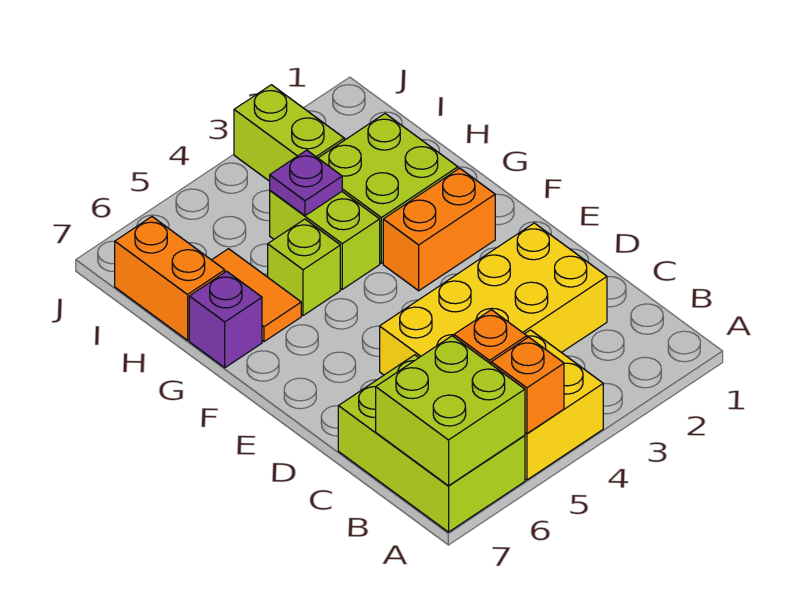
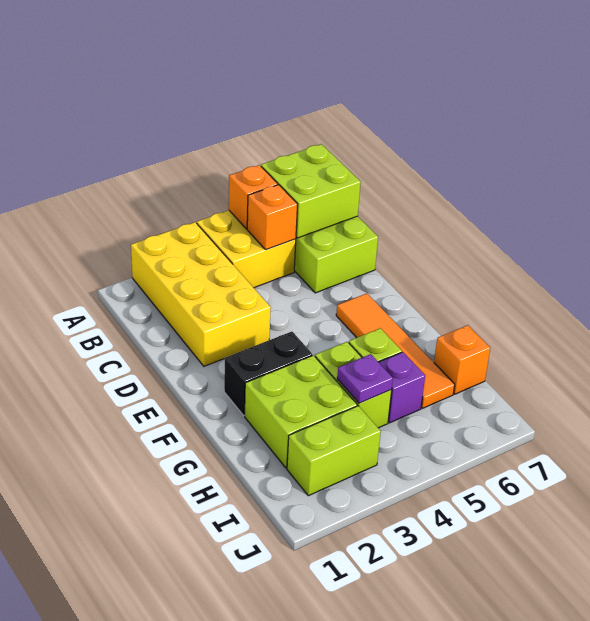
yellow 2x4 brick [380,223,607,375] -> yellow 2x4 brick turned to [131,222,271,366]
orange 1x2 brick [383,168,495,291] -> black 1x2 brick [224,331,312,415]
orange 1x2 tile [212,249,301,342] -> orange 1x4 tile [336,293,455,408]
purple 1x1 brick [189,271,262,368] -> purple 1x1 brick moved to [379,352,425,423]
orange 1x2 brick [115,217,225,340] -> orange 1x1 brick [434,325,490,394]
lime 1x2 brick [234,85,344,181] -> lime 1x2 brick turned to [287,406,381,496]

